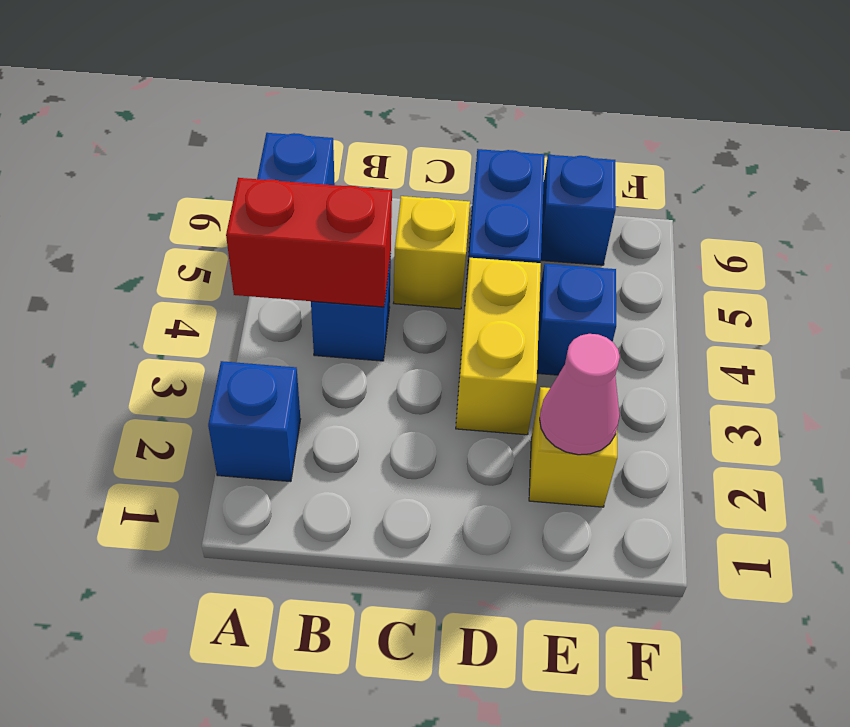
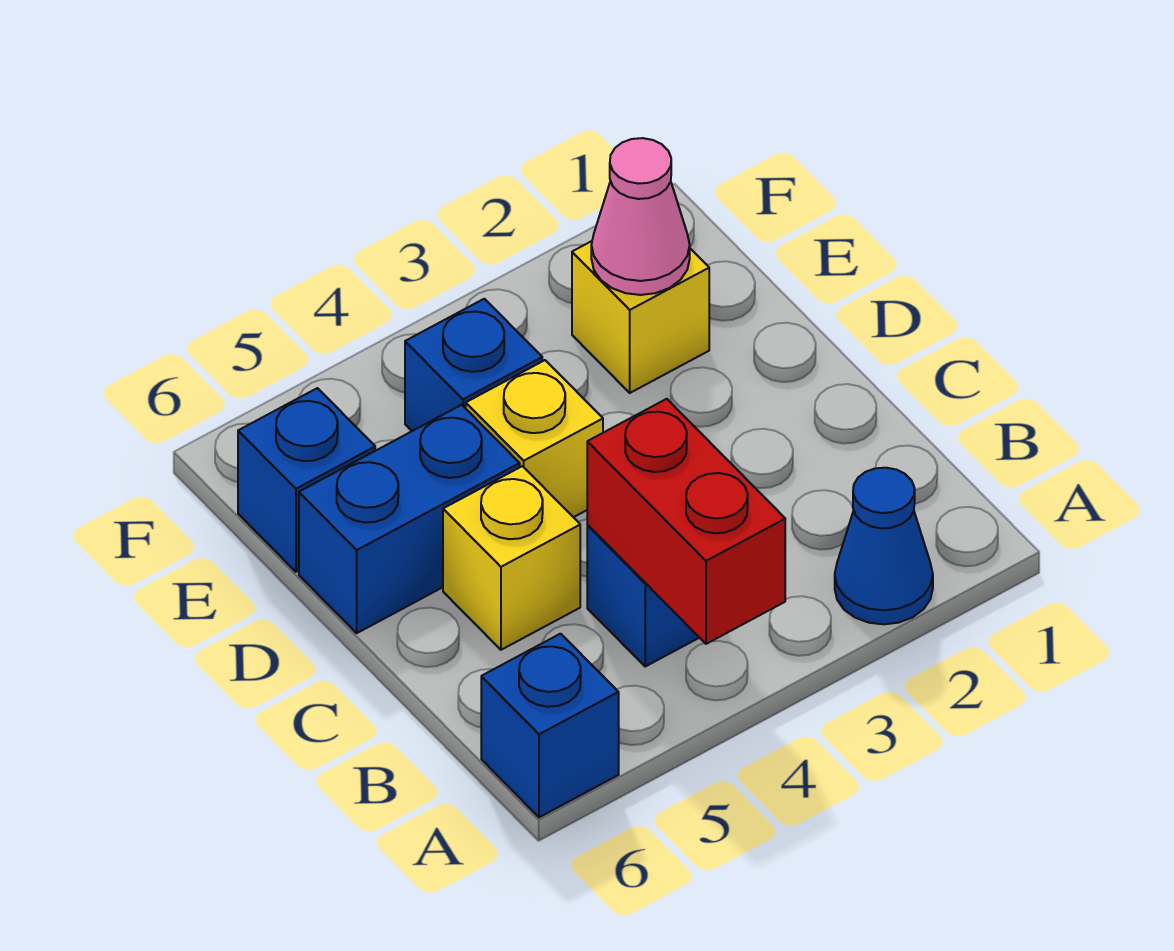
blue 1x1 brick [208,361,301,482] -> blue 1x1 cone [835,468,933,624]
yellow 1x2 brick [456,258,541,435] -> yellow 1x1 brick [466,360,603,517]

